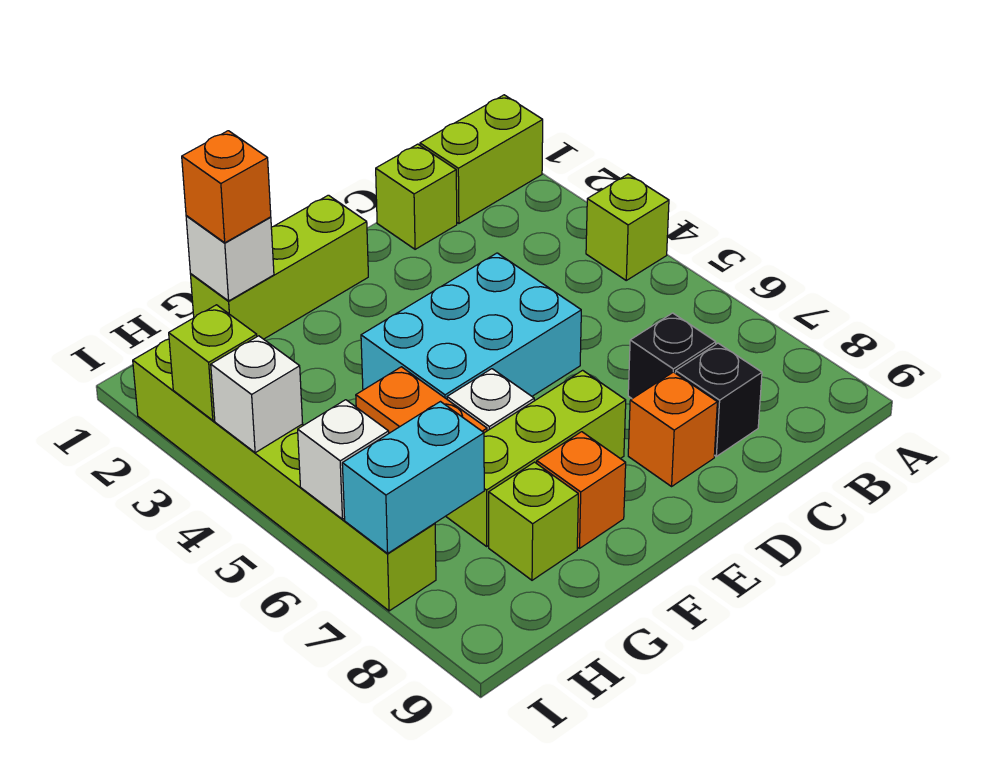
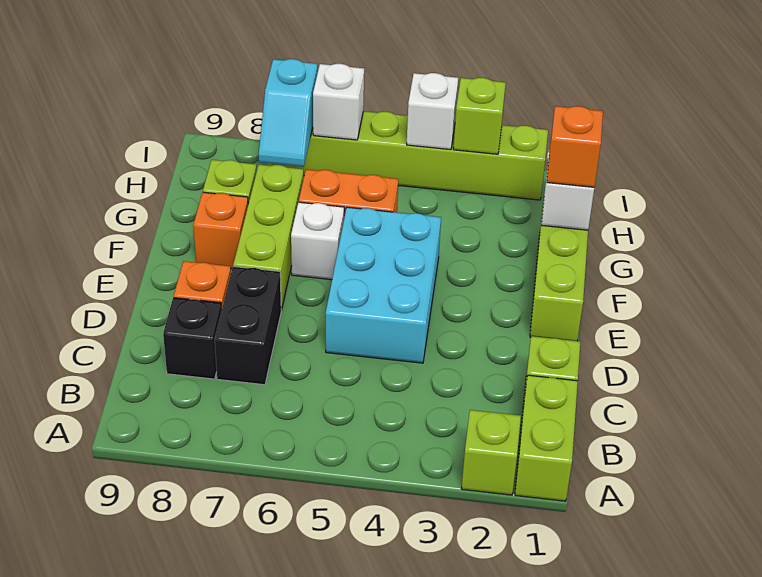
lime 1x1 brick [586,174,669,280] -> lime 1x1 brick moved to [462,410,521,495]
black 1x1 brick [628,313,716,399] -> black 1x2 brick [215,266,281,385]
cyan 1x2 brick [342,402,484,553] -> cyan 1x2 slope [259,59,317,167]

